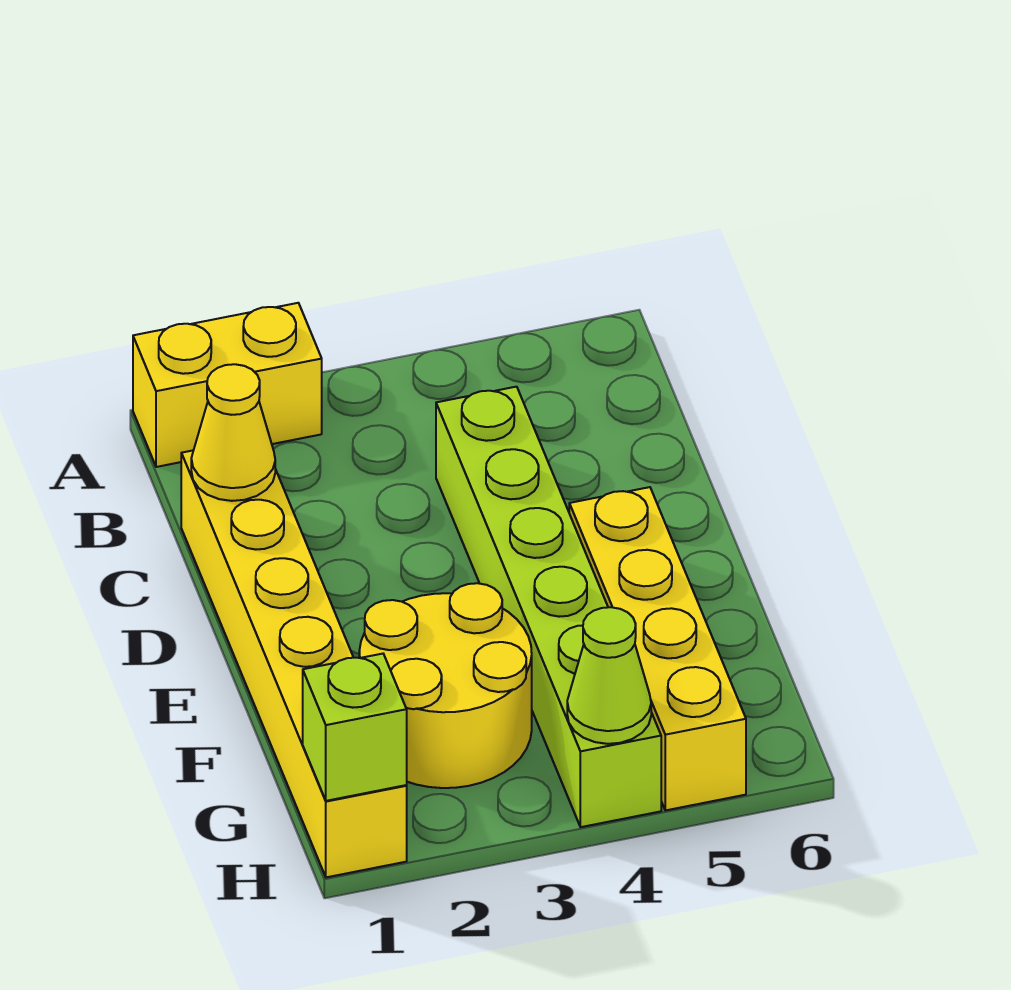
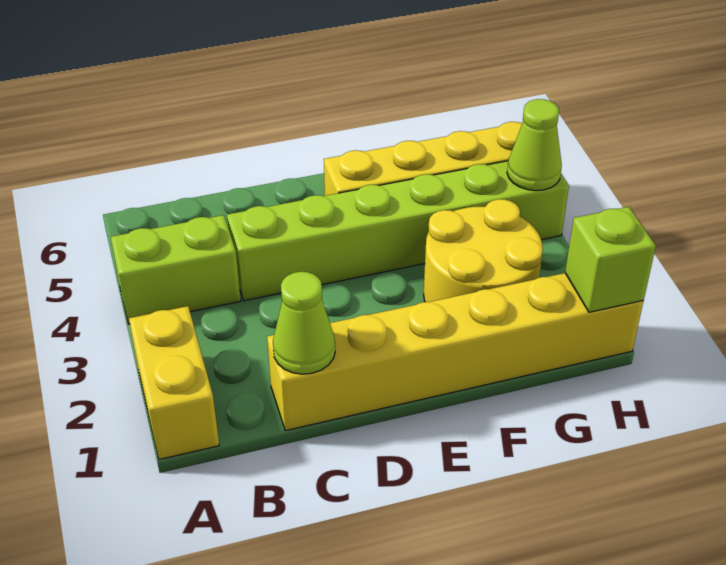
none -> lime 1x2 brick [111,215,241,324]
yellow 1x1 cone [191,364,275,501] -> lime 1x1 cone [273,272,335,374]

